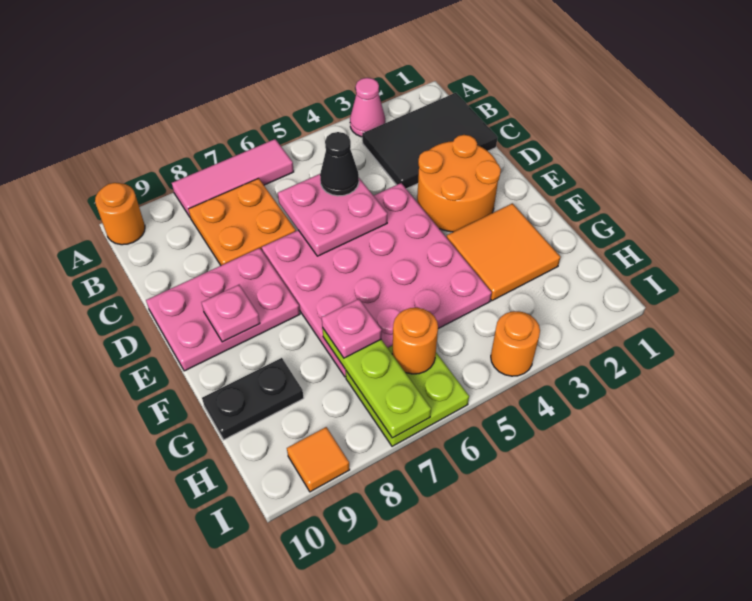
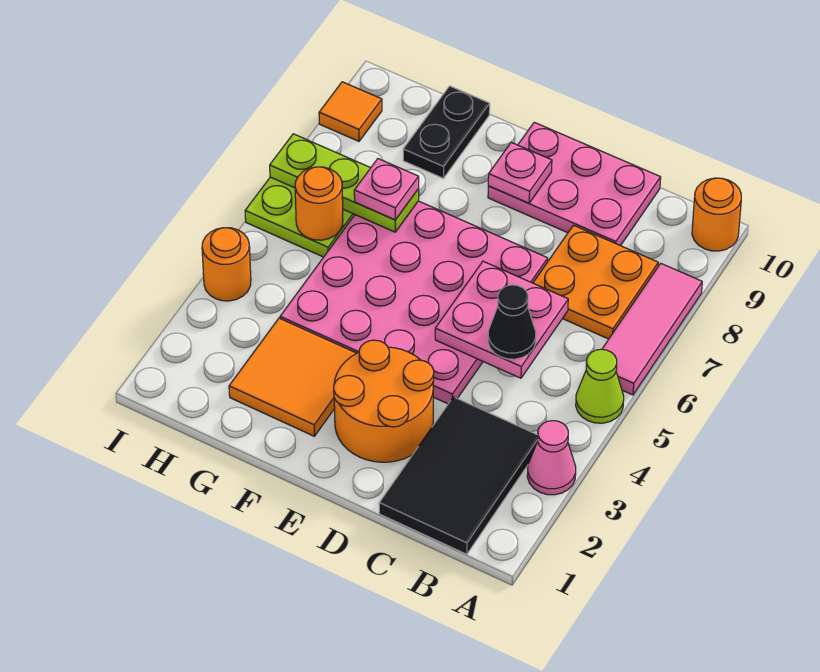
none -> lime 1x1 cone [576,349,624,423]
pink 2x3 plate [146,248,300,371] -> pink 2x3 plate turned to [488,122,661,246]

